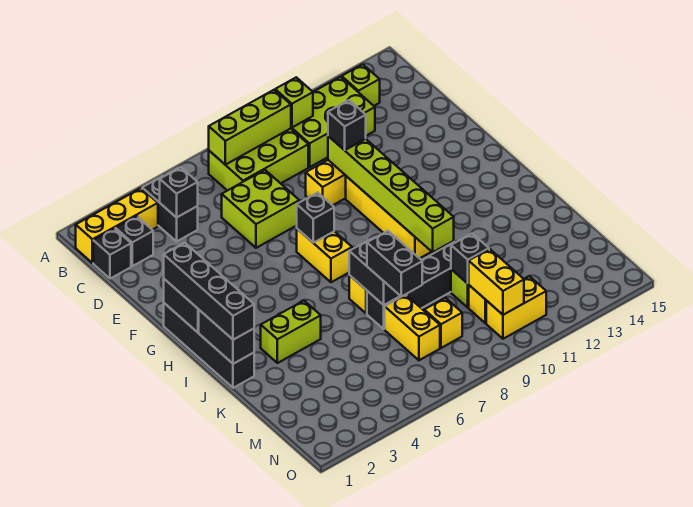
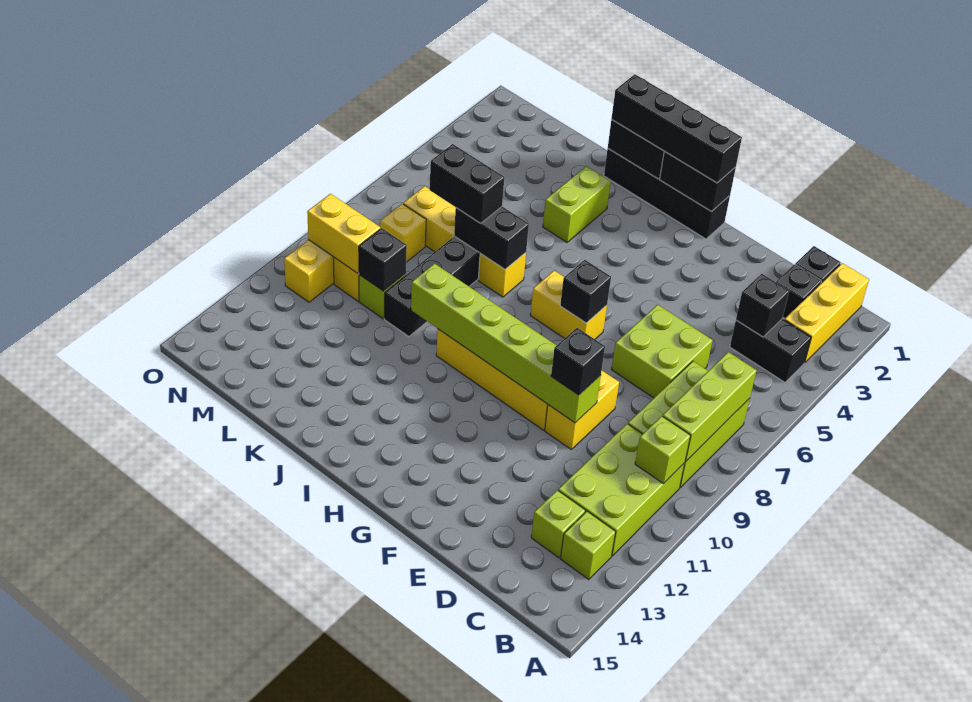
none -> lime 1x1 brick [531,490,585,558]

